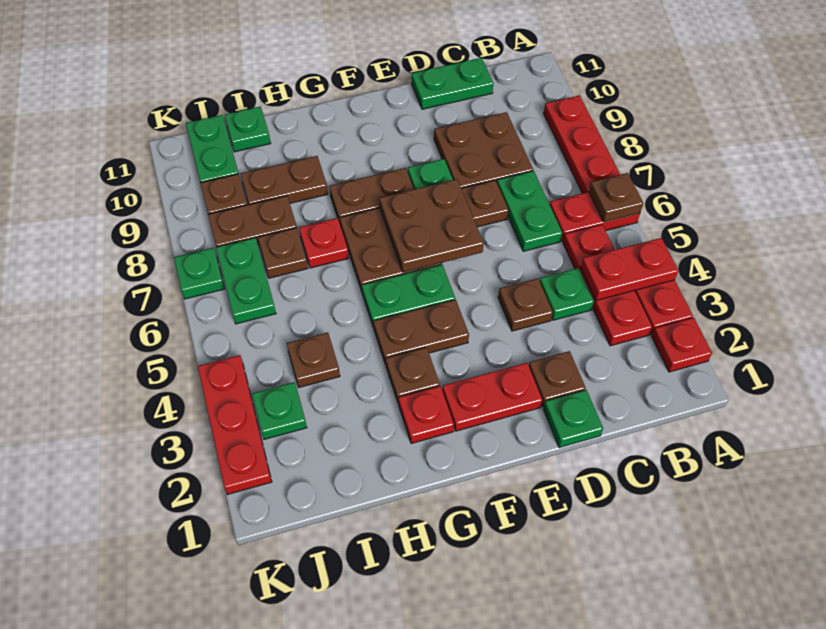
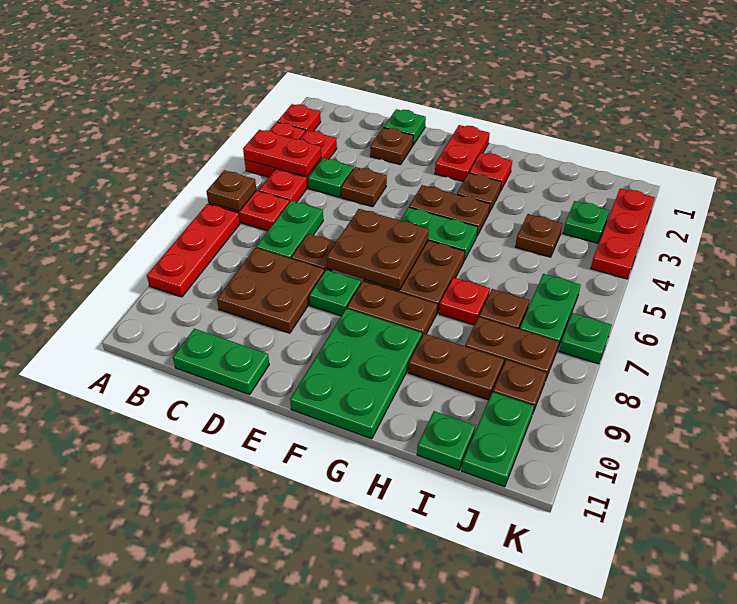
red 1x2 plate [442,363,542,431] -> red 1x2 plate turned to [435,125,490,182]
none -> green 2x3 plate [290,308,422,439]

